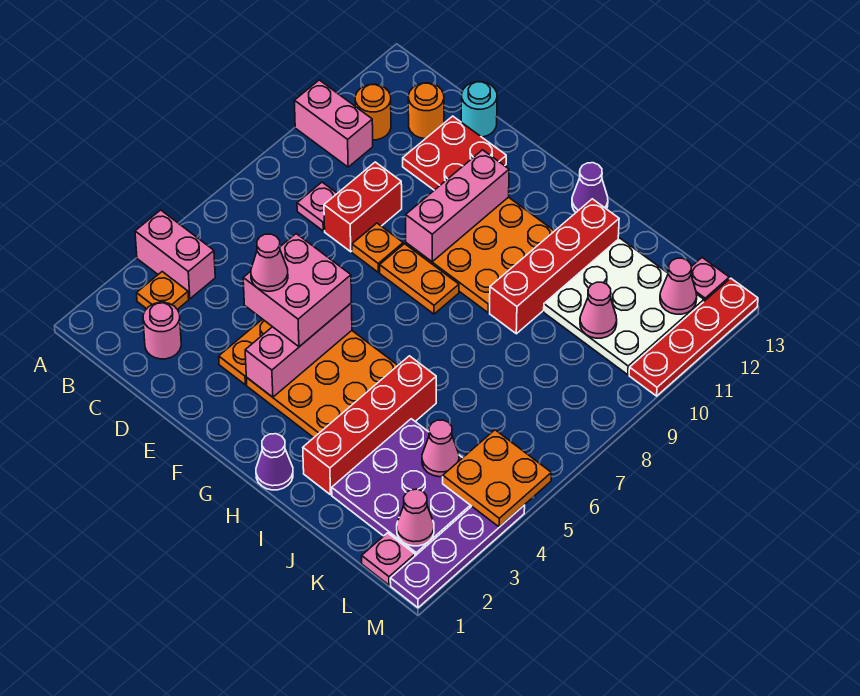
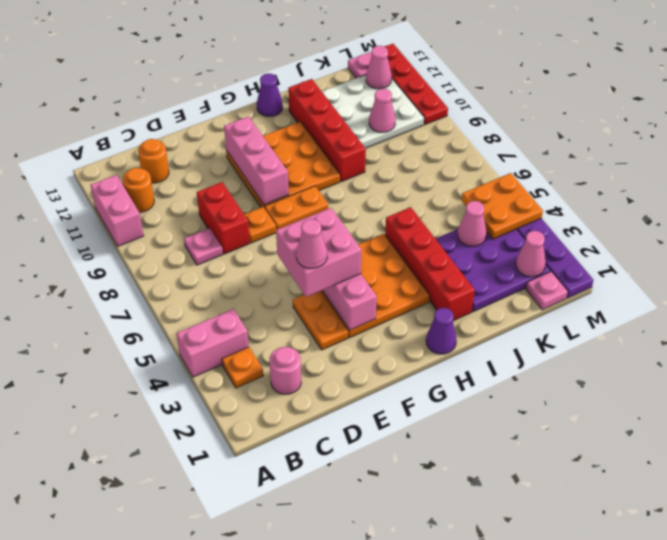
pink 1x2 brick [294,80,373,167] -> pink 1x2 brick turned to [91,175,144,247]
red 2x2 plate [403,116,506,190] -> none
cyan 1x1 round brick [461,82,497,137] -> none

